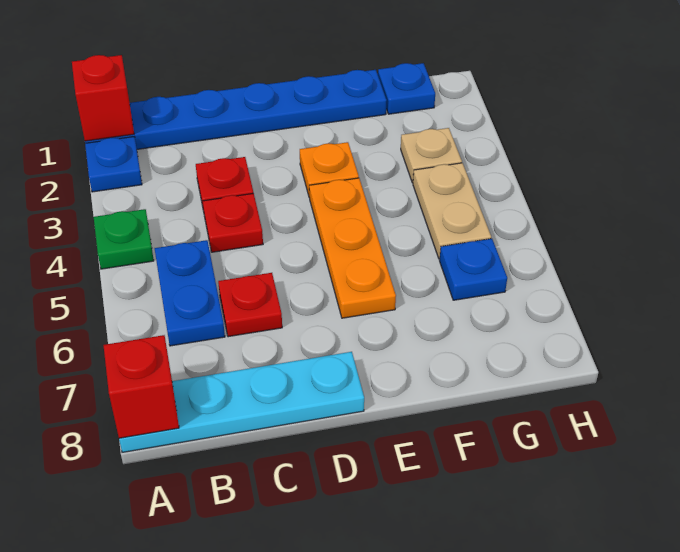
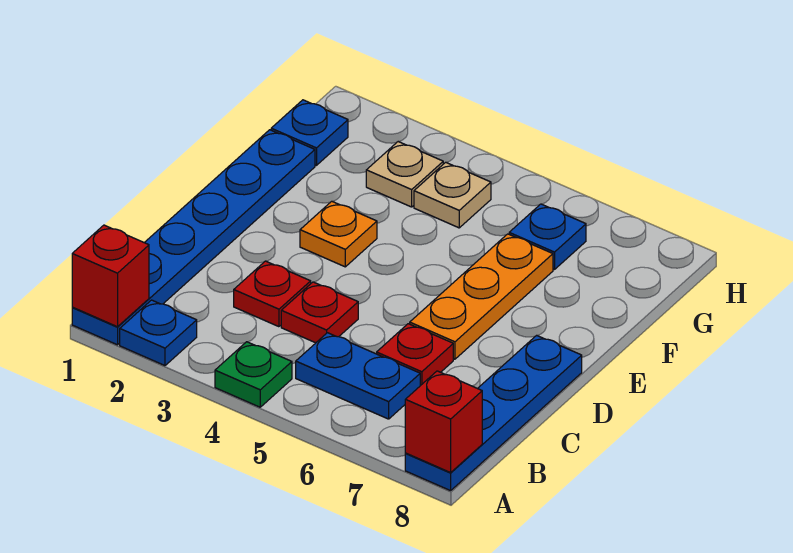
cyan 1x4 plate [119,352,364,452] -> blue 1x4 plate [405,335,582,491]
orange 1x3 plate [309,178,396,318] -> orange 1x3 plate turned to [410,234,553,359]
tan 1x2 plate [413,163,491,259] -> tan 1x1 plate [414,162,491,228]

